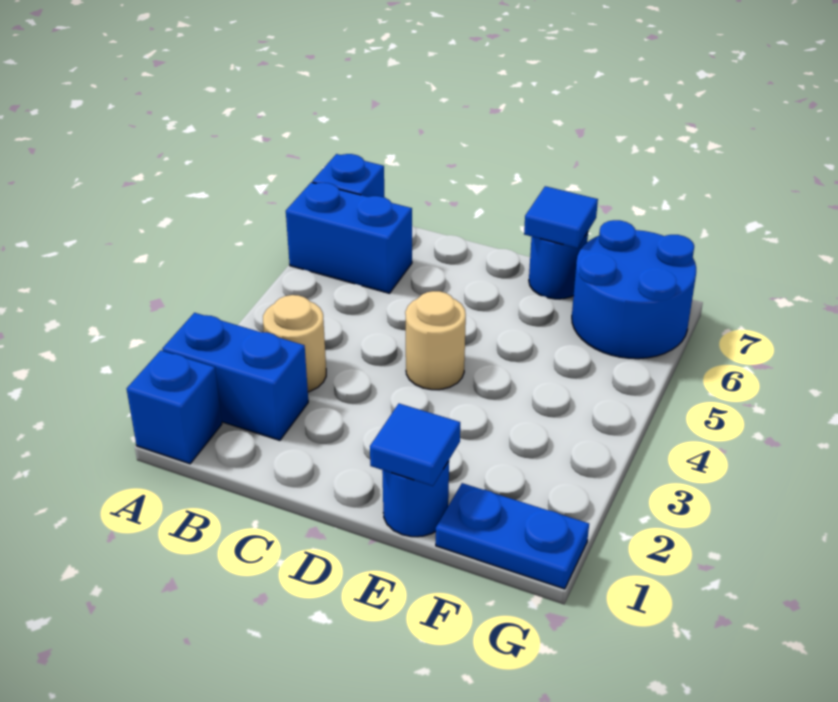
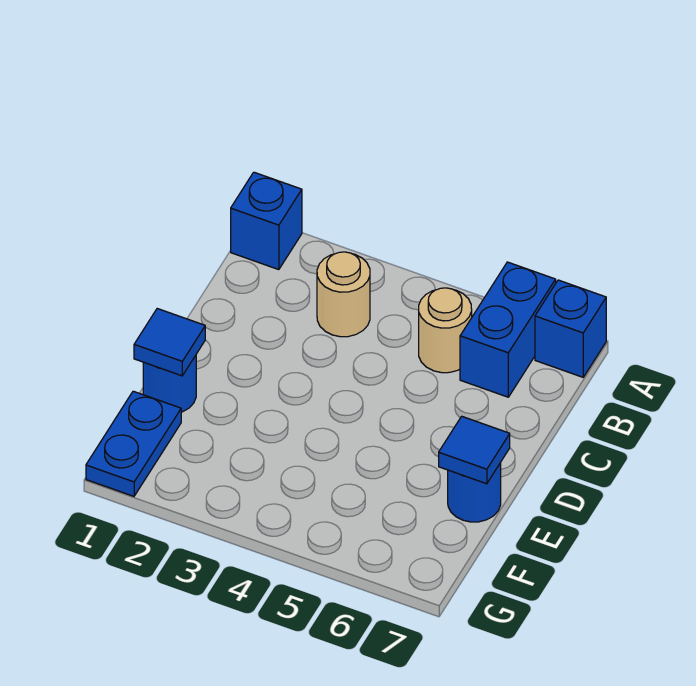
blue 1x2 brick [162,313,308,440] -> none
tan 1x1 round brick [405,291,466,390] -> tan 1x1 round brick moved to [419,288,472,373]
blue 2x2 round brick [572,220,696,359] -> none

